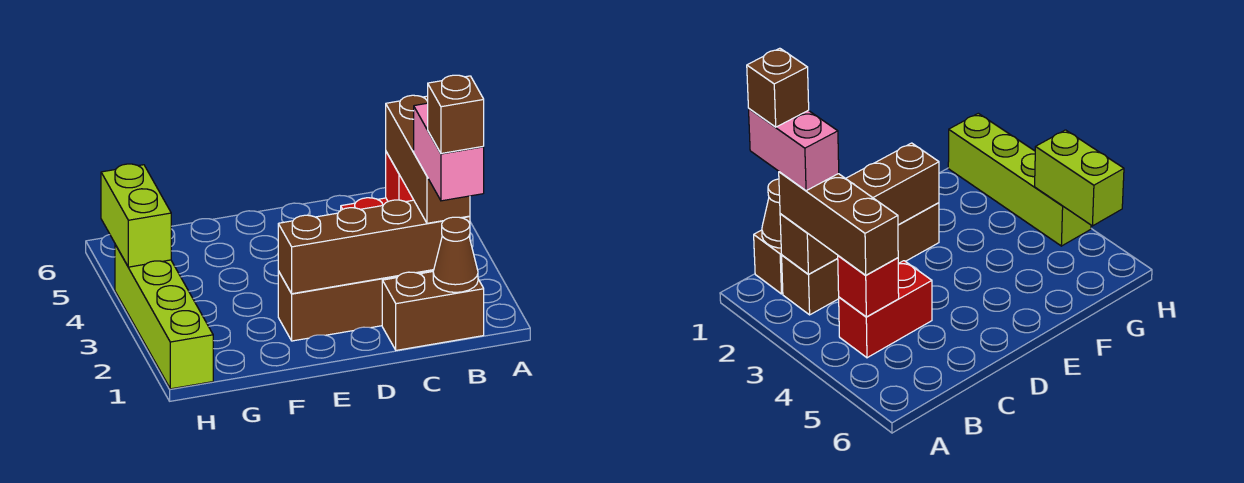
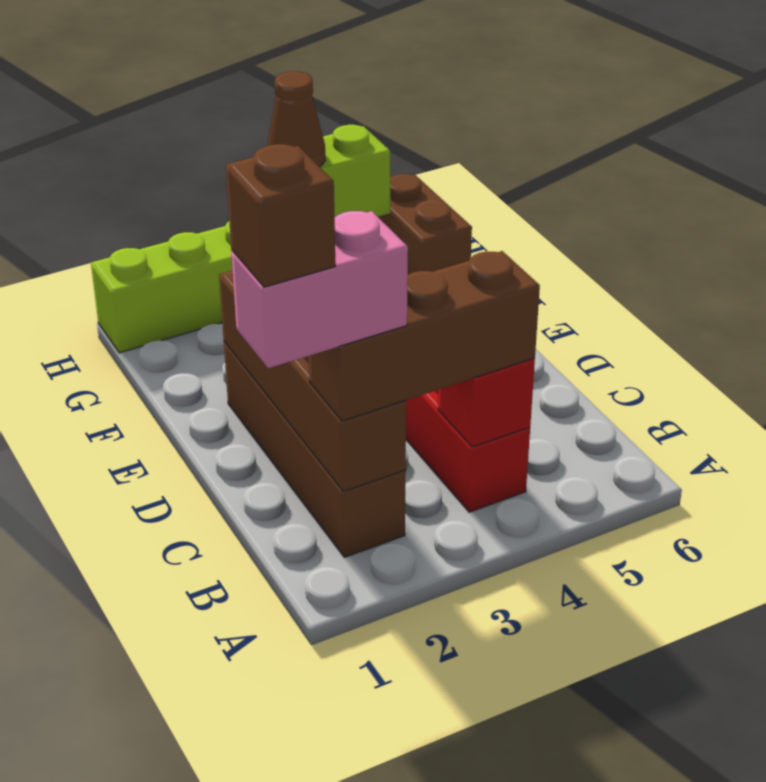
brown 1x2 brick [382,272,484,350] -> brown 1x2 brick moved to [378,174,472,275]
brown 1x1 cone [433,217,478,292] -> brown 1x1 cone moved to [267,71,325,167]

